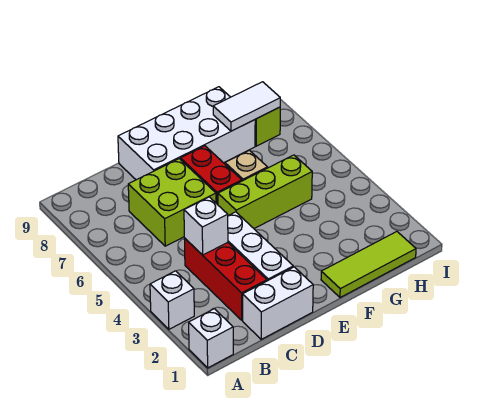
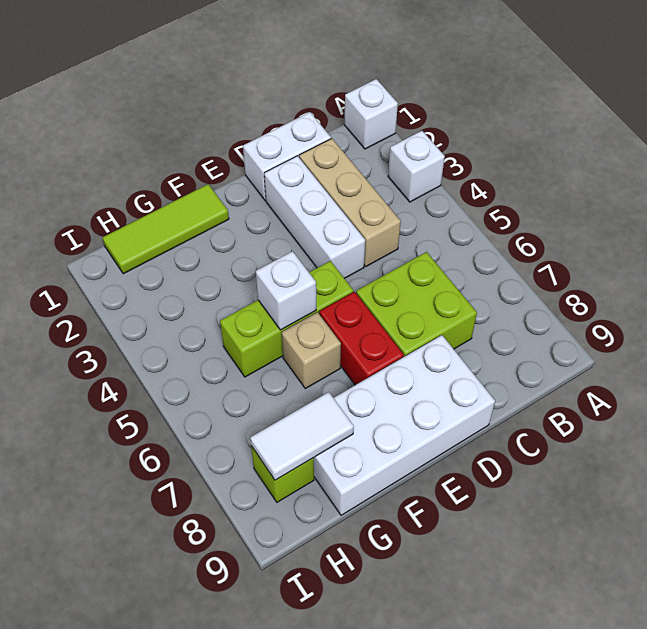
red 1x3 brick [184,238,267,320] -> tan 1x3 brick [299,139,401,266]
white 1x1 brick [184,197,228,255] -> white 1x1 brick moved to [256,251,316,330]

